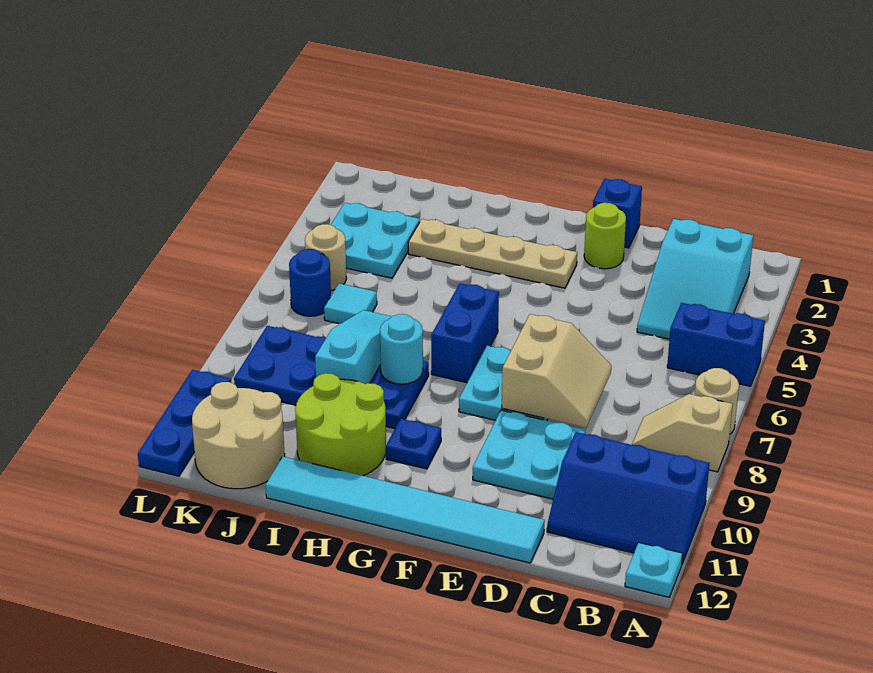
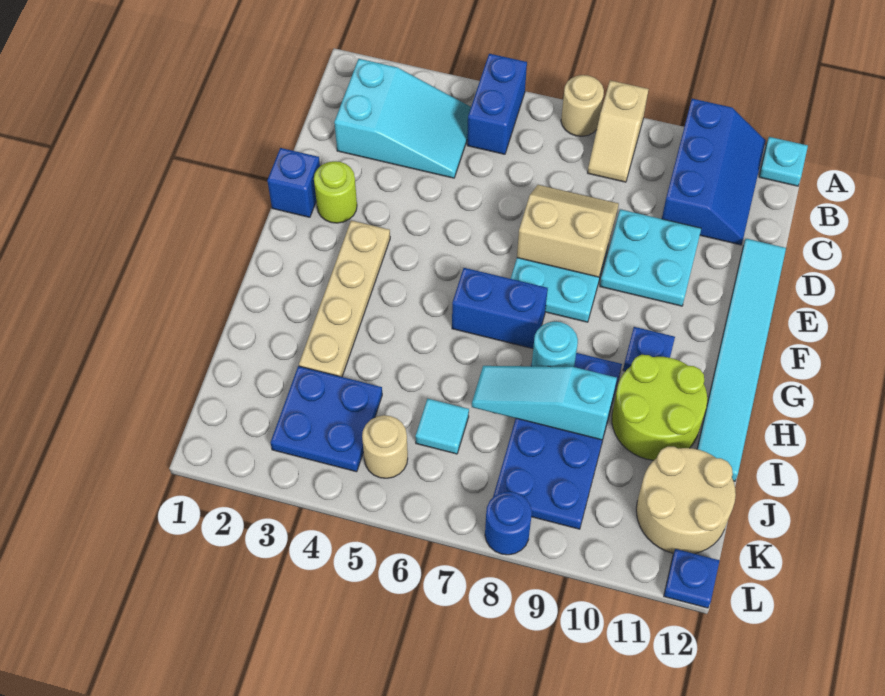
cyan 2x2 plate [331,203,420,278] -> blue 2x2 plate [271,366,382,472]
blue 1x1 round brick [289,249,331,316] -> blue 1x1 round brick moved to [485,492,532,555]
blue 1x3 plate [138,370,231,476] -> blue 1x1 plate [664,549,720,608]

